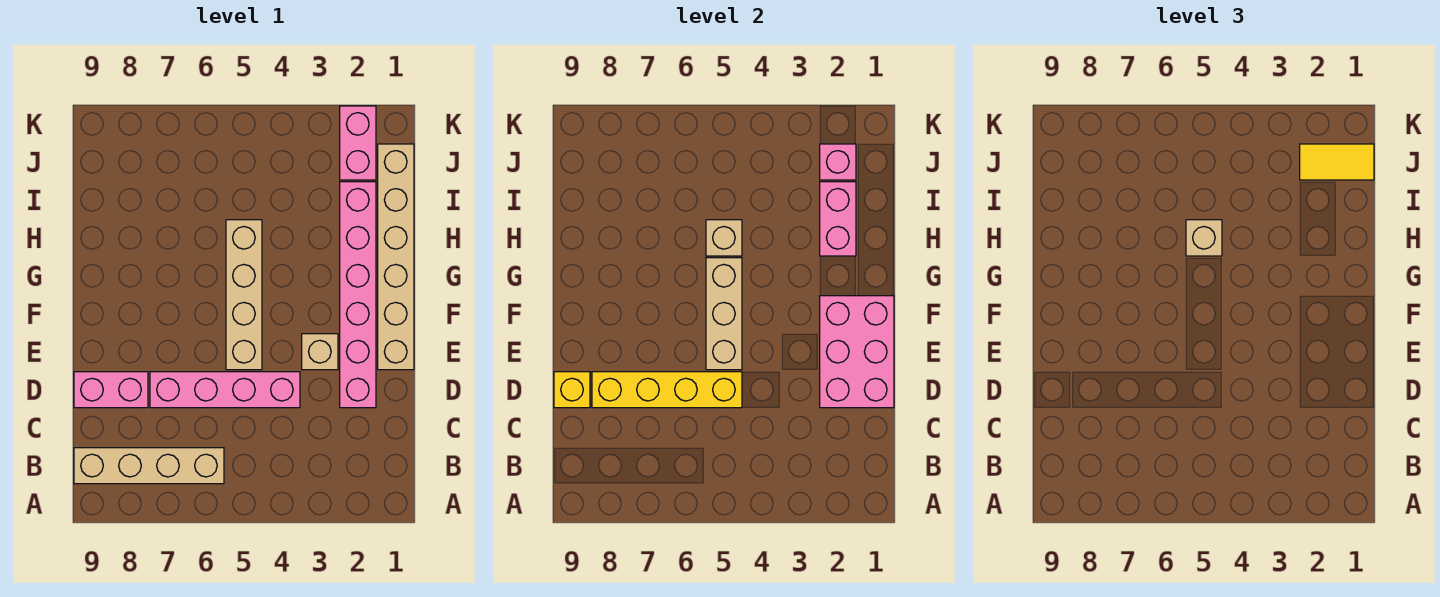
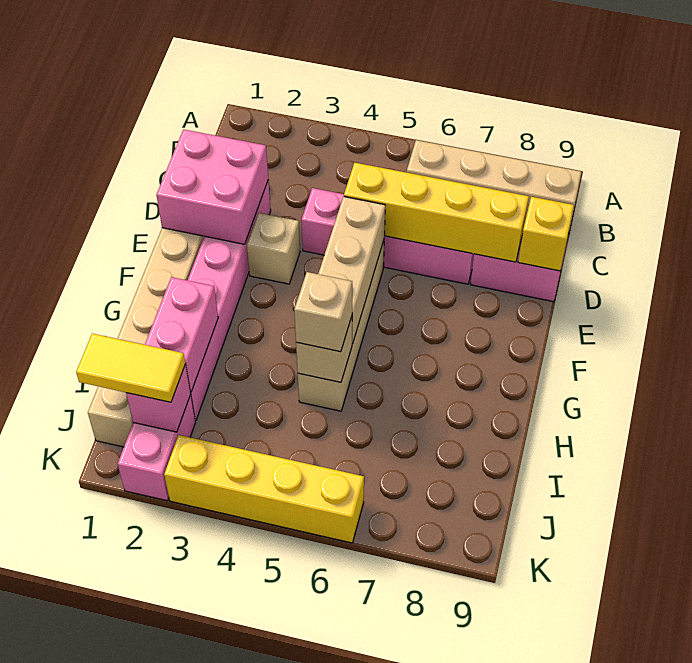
pink 2x3 brick [820,296,894,408] -> pink 2x2 brick [157,129,268,244]
none -> yellow 1x4 brick [164,435,364,543]

